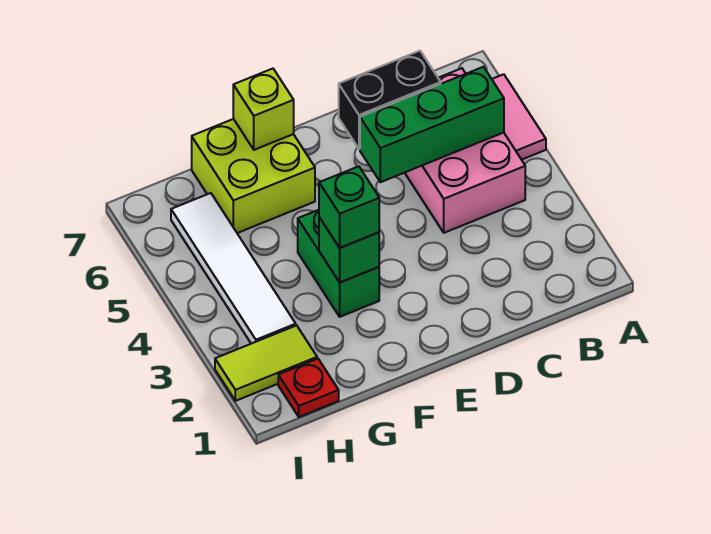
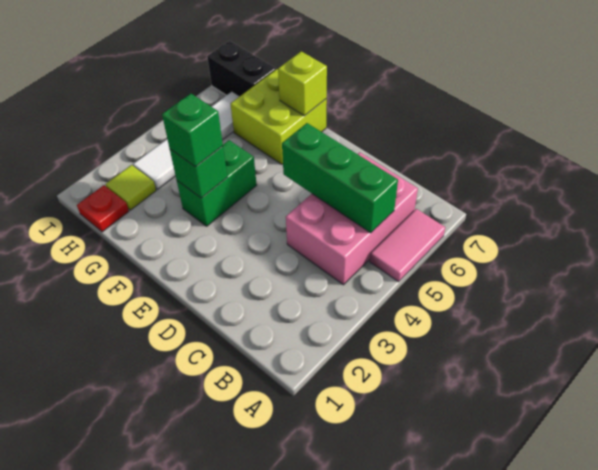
black 1x2 brick [339,51,441,149] -> black 1x2 brick moved to [207,41,276,96]
lime 1x2 tile [215,325,317,401] -> lime 1x1 tile [106,165,156,210]

